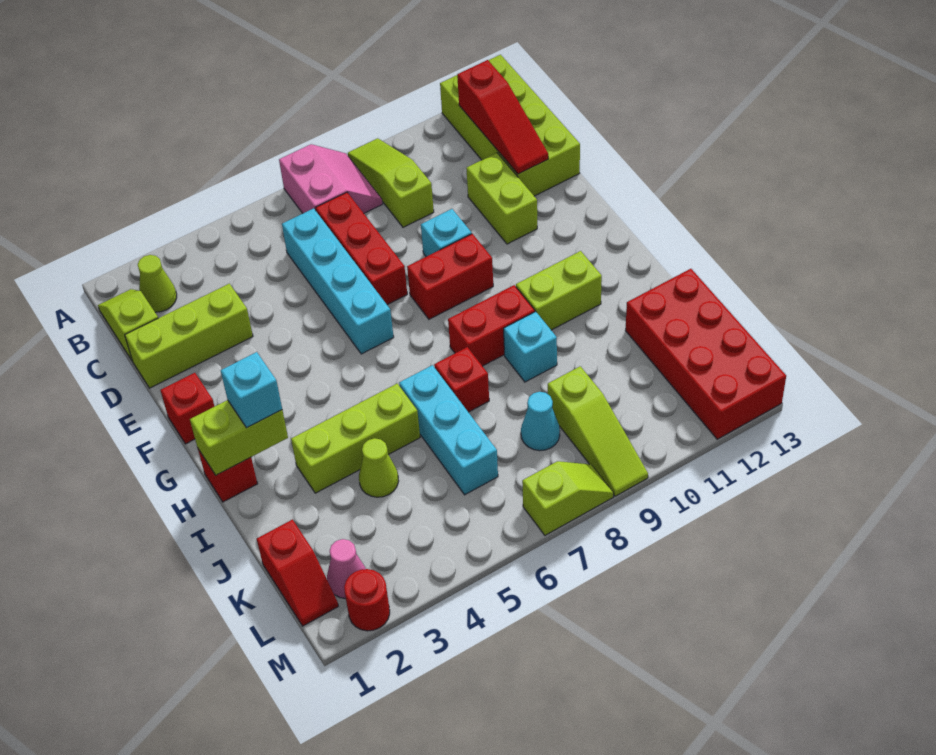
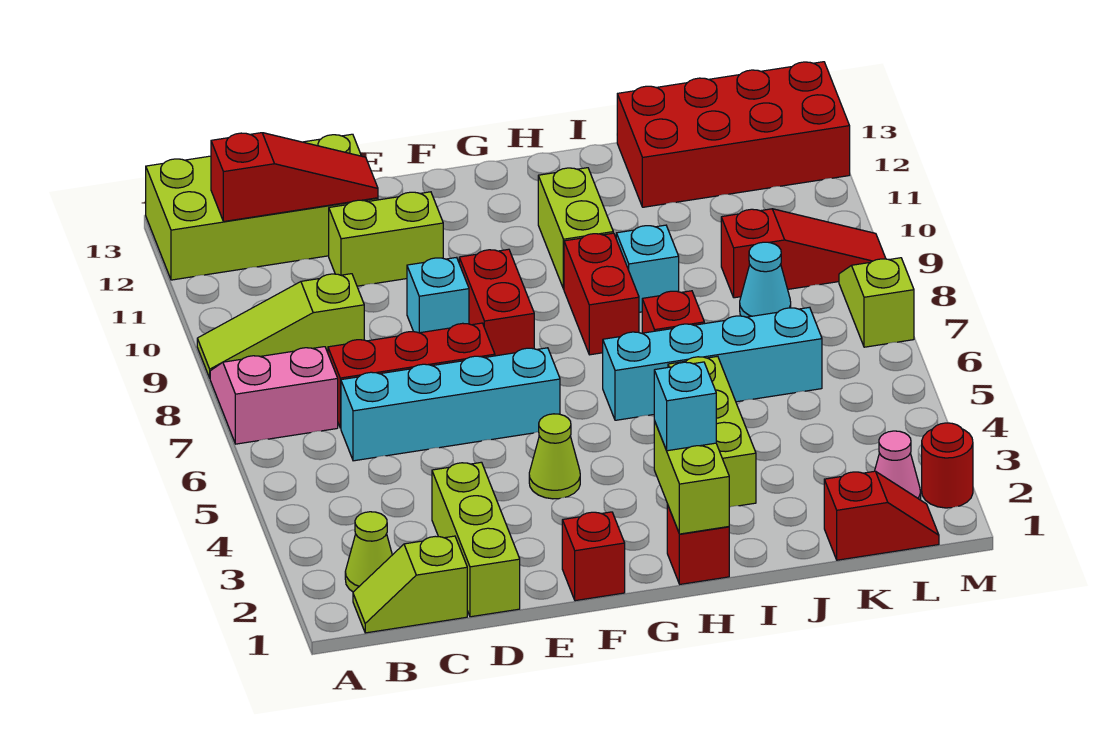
cyan 1x3 brick [399,365,498,495] -> cyan 1x4 brick [603,307,822,420]
lime 1x1 cone [359,438,399,497] -> lime 1x1 cone moved to [529,414,580,499]
lime 1x3 slope [548,366,648,496] -> red 1x3 slope [721,209,886,298]

